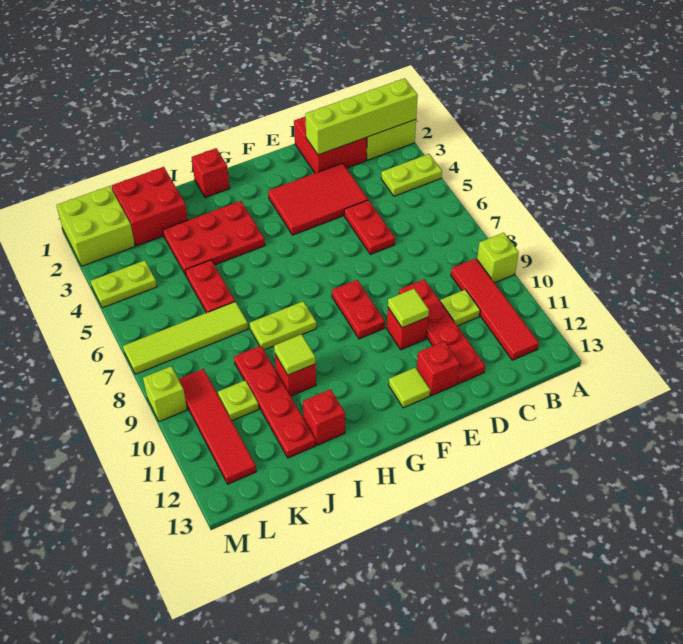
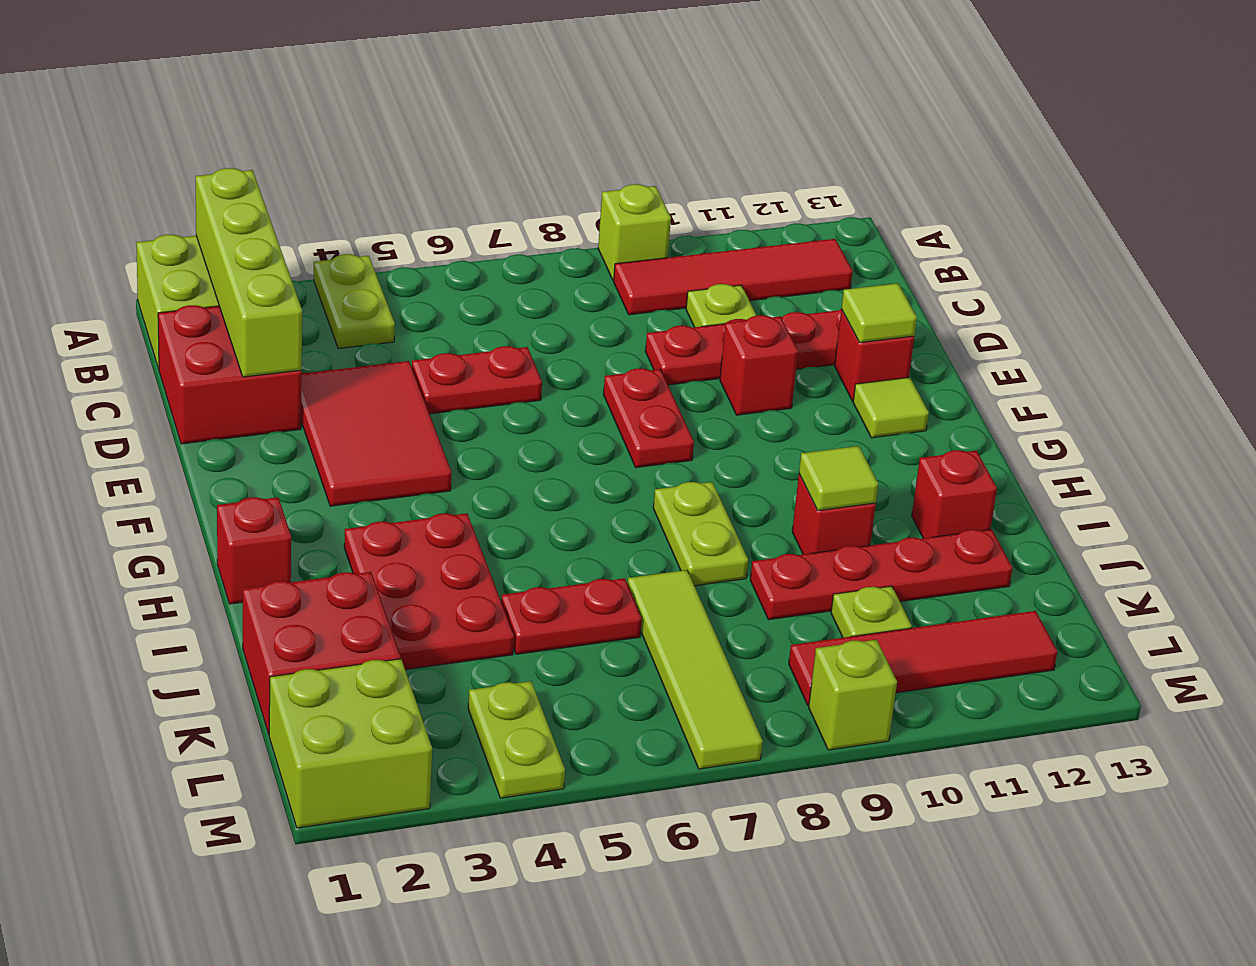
lime 1x1 tile [388,289,429,328] -> lime 1x1 tile moved to [841,283,917,343]
red 1x2 plate [332,280,385,339] -> red 1x2 plate turned to [603,369,694,468]

